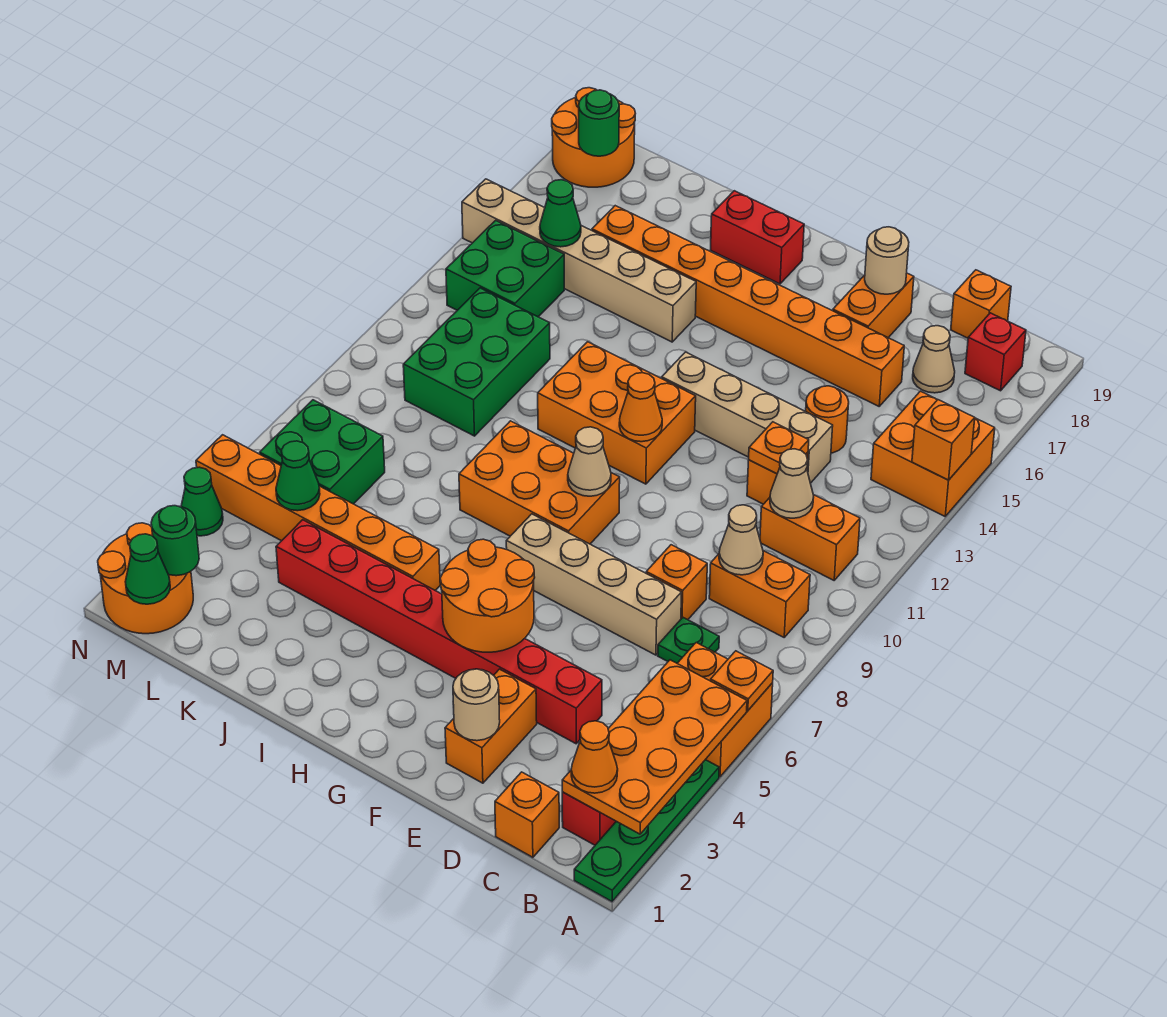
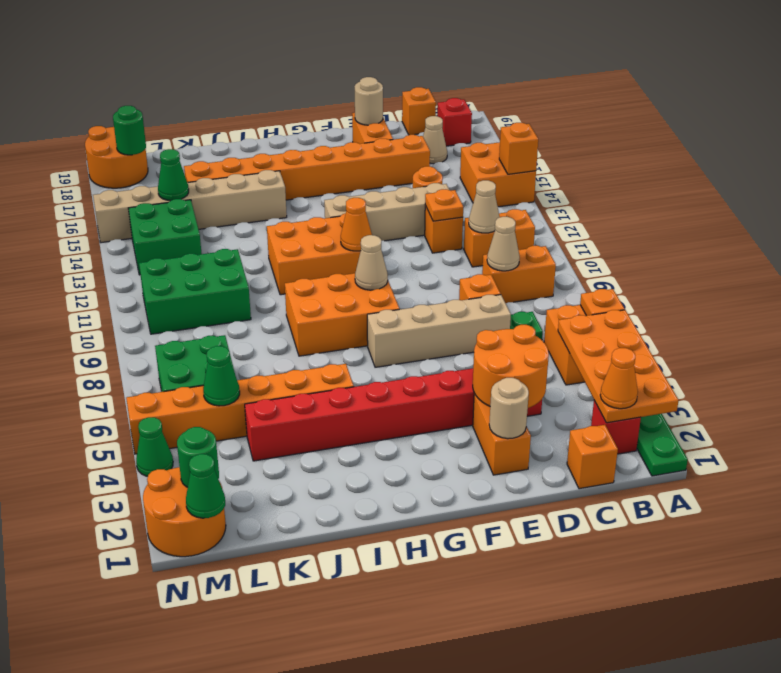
orange 2x2 round brick [440,539,535,652] -> orange 2x2 round brick moved to [473,325,549,408]
red 1x2 brick [711,191,804,284] -> none
green 2x3 brick [403,288,550,436] -> green 2x3 brick turned to [139,249,251,334]

